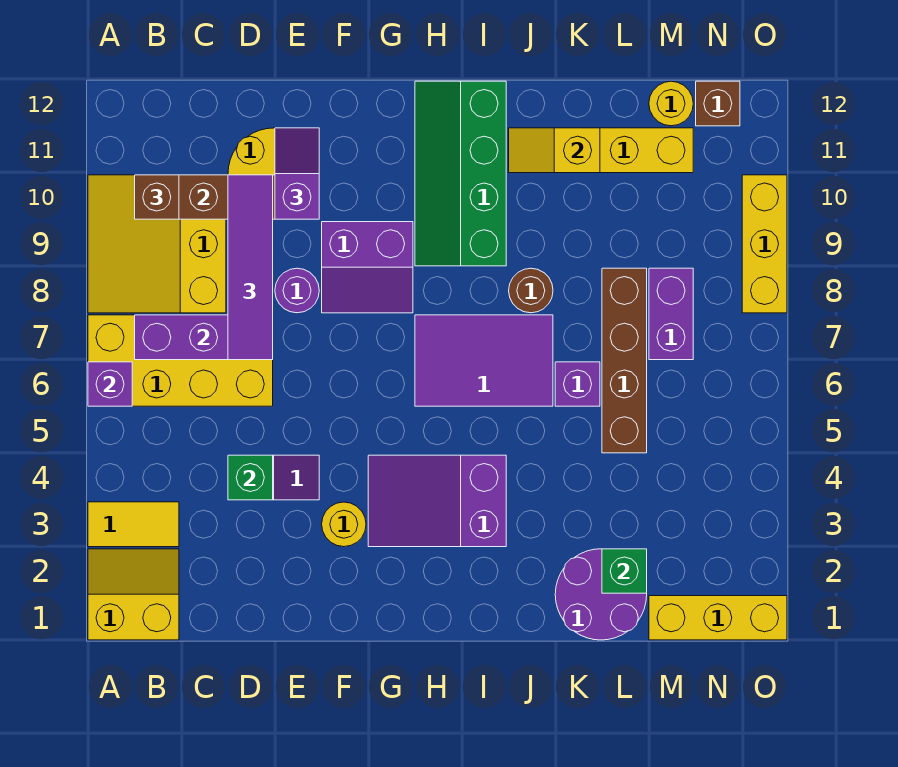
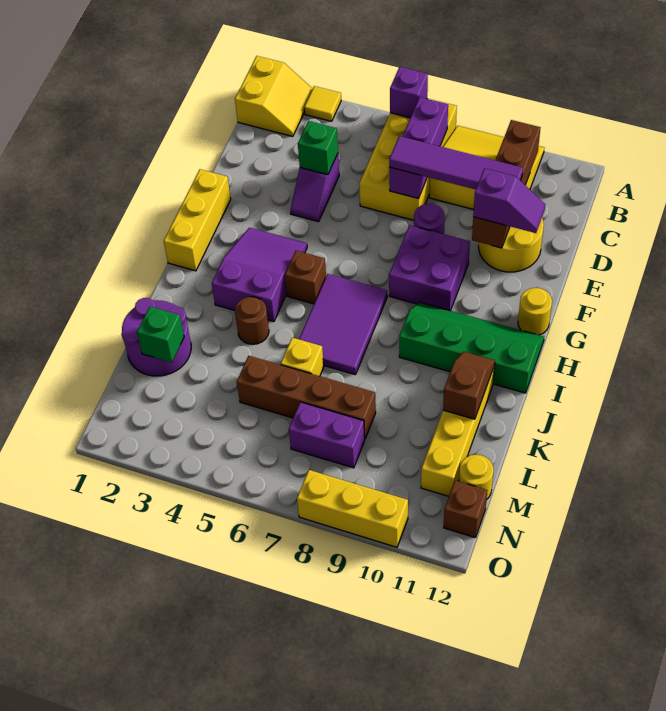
yellow 1x2 tile [88,502,179,547] -> yellow 1x1 tile [304,86,341,121]
brown 1x1 brick [135,175,179,219] -> brown 1x1 brick moved to [285,251,326,304]
yellow 1x1 round brick [322,502,366,547] -> yellow 1x1 round brick moved to [518,288,552,335]
purple 2x2 slope [322,222,413,313] -> purple 2x2 brick [389,225,470,311]
brown 1x1 round brick [509,268,553,313] -> brown 1x1 round brick moved to [235,297,269,344]
yellow 1x2 slope [509,128,600,173] -> brown 1x2 slope [443,352,495,419]
purple 1x1 brick [555,362,600,406] -> yellow 1x1 brick [281,338,324,376]
yellow 1x3 brick [649,596,787,640] -> yellow 1x3 brick moved to [164,169,231,271]

